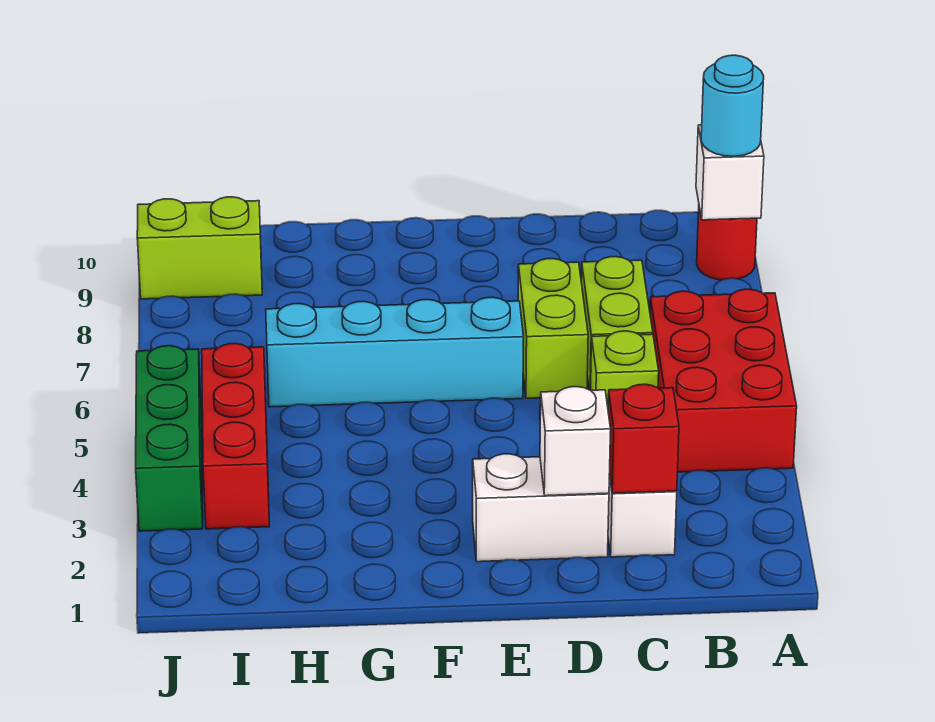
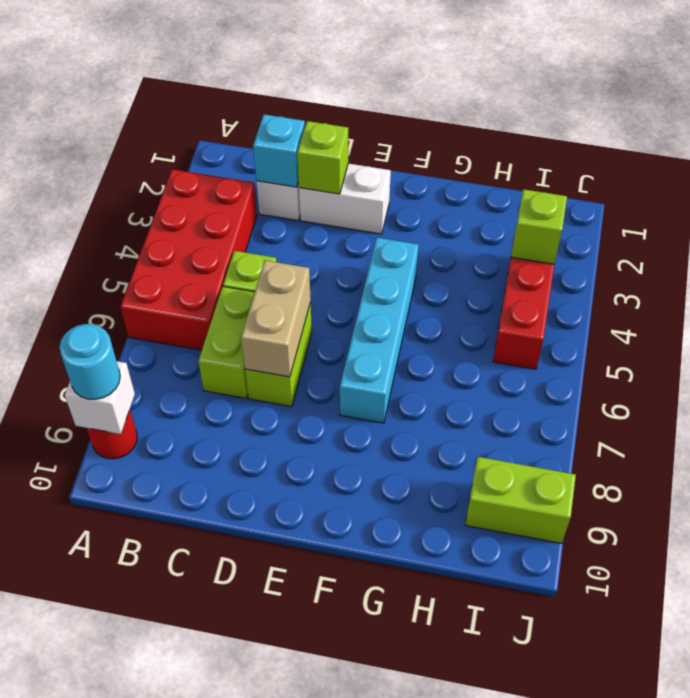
red 2x3 brick [650,289,797,472] -> red 2x4 brick [121,169,257,350]
red 1x1 brick [608,384,679,493] -> cyan 1x1 brick [253,115,305,187]
white 1x1 brick [540,387,611,496] -> lime 1x1 brick [297,121,348,194]
none -> tan 1x2 brick [241,261,311,377]
cyan 1x4 brick [266,297,523,407] -> cyan 1x4 brick turned to [340,238,419,423]
none -> lime 1x1 brick [511,189,567,264]
green 1x3 brick [136,346,203,531] -> none

